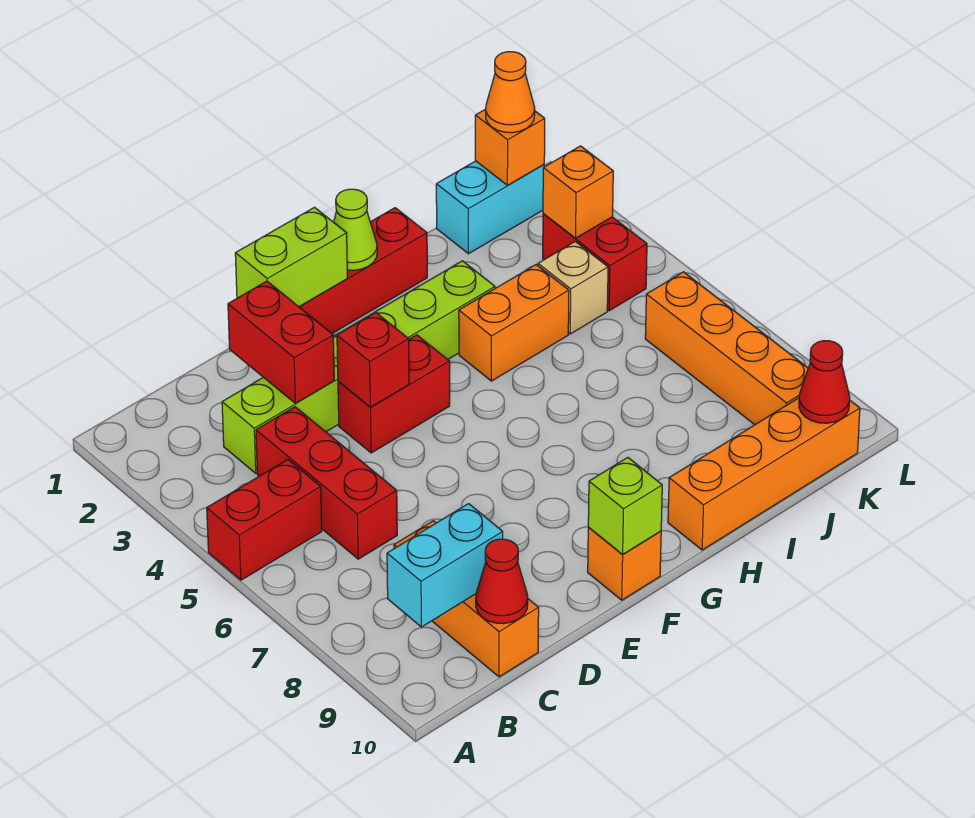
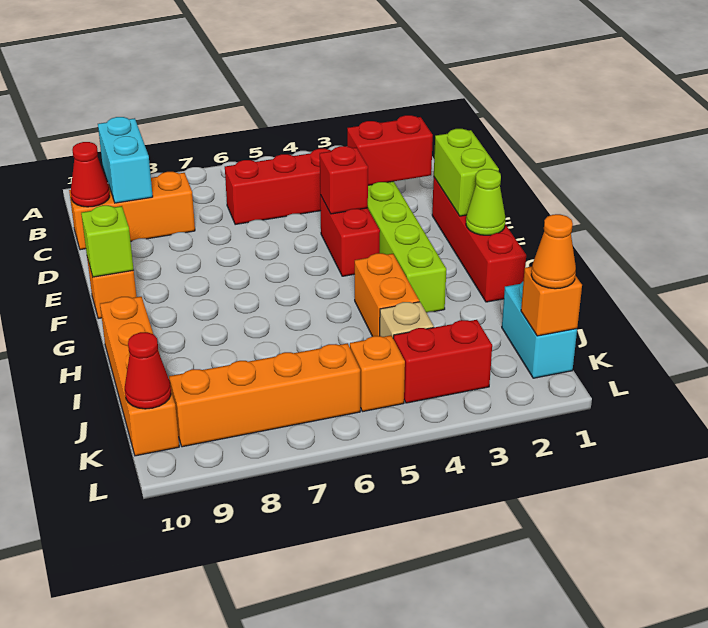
red 1x2 brick [207,460,322,580] -> none
orange 1x1 brick [543,146,613,238] -> orange 1x1 brick moved to [350,335,405,412]

